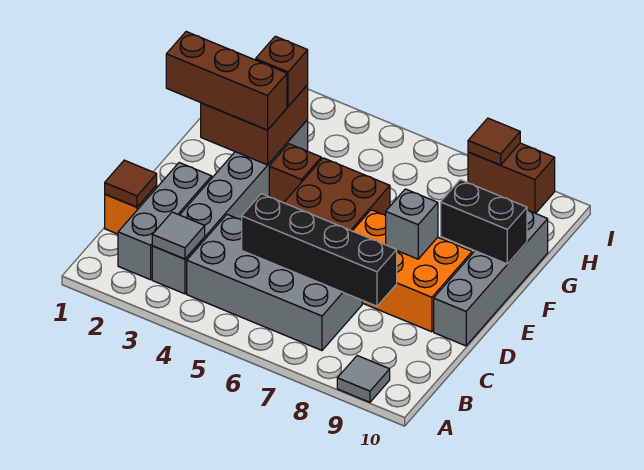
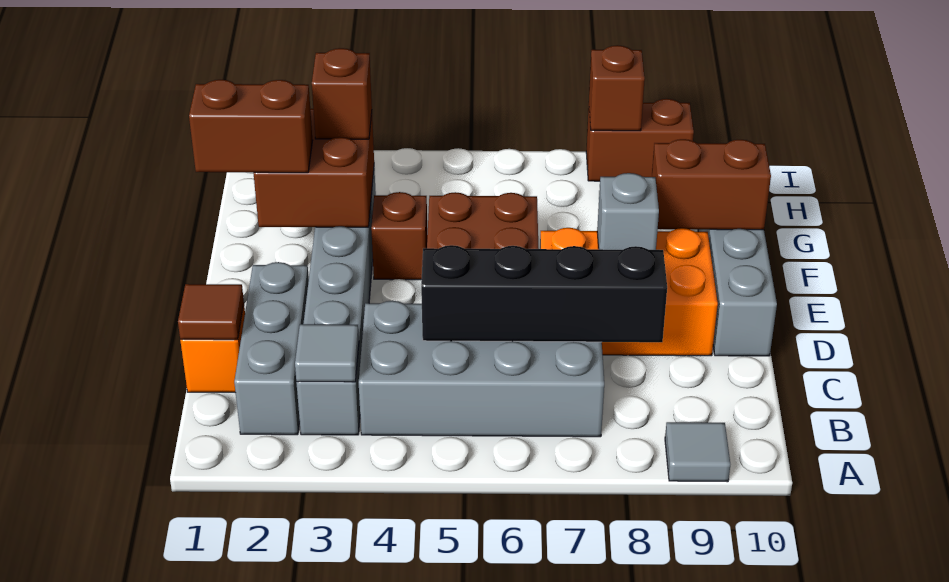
brown 1x3 brick [166,32,287,130] -> brown 1x2 brick [189,80,313,173]
black 1x2 brick [441,180,527,264] -> brown 1x2 brick [652,139,771,230]
brown 1x1 tile [468,118,520,165] -> brown 1x1 brick [589,45,645,131]

